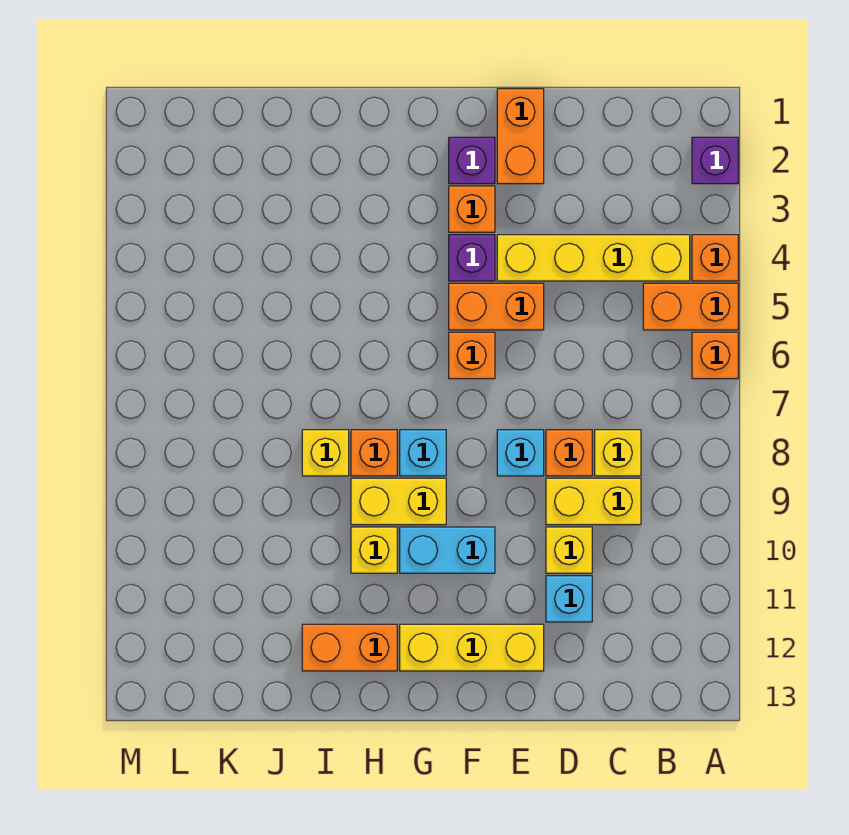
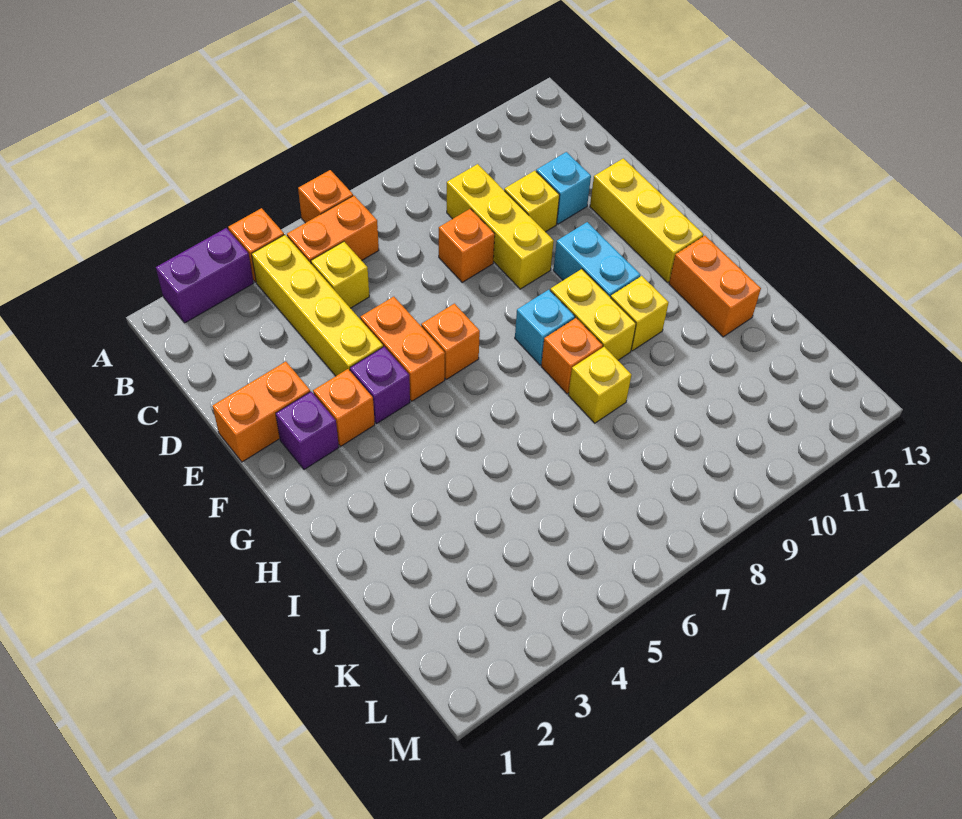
purple 1x1 brick [692,137,738,184] -> purple 1x2 brick [156,228,254,323]
orange 1x2 brick [643,283,738,330] -> orange 1x2 brick turned to [287,196,379,263]
yellow 1x1 brick [595,430,641,476] -> yellow 1x1 brick moved to [311,242,369,308]
yellow 1x2 brick [546,478,641,525] -> yellow 1x3 brick [447,164,554,289]
cyan 1x1 brick [497,430,544,476] -> none

